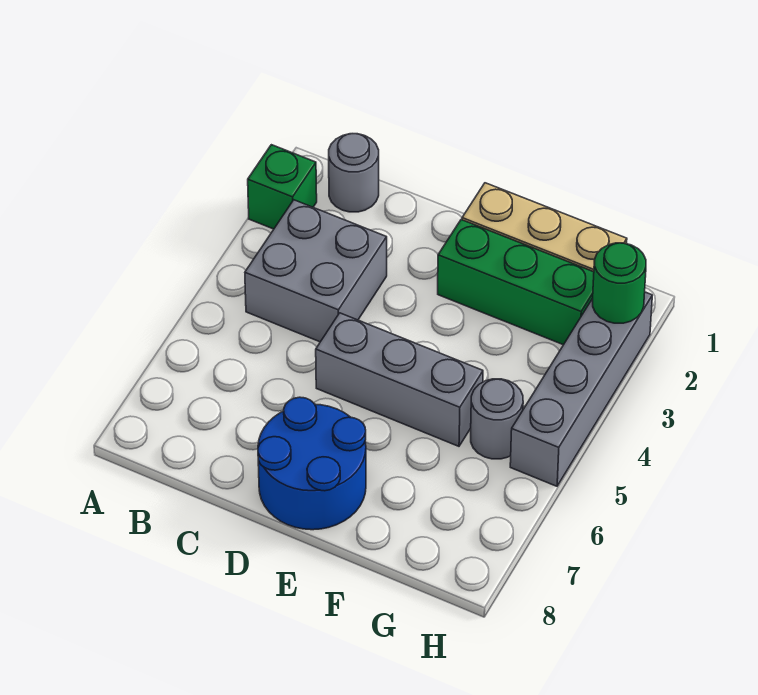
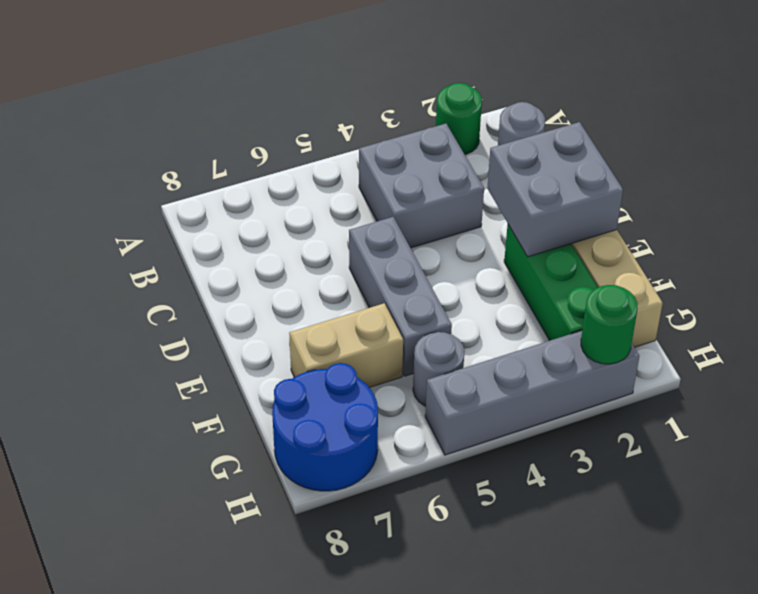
green 1x1 brick [248,145,317,229] -> green 1x1 round brick [436,83,482,155]
none -> grey 2x2 brick [487,122,623,257]
blue 2x2 round brick [258,397,366,530] -> blue 2x2 round brick moved to [272,363,378,491]
none -> tan 1x2 brick [289,303,403,387]

